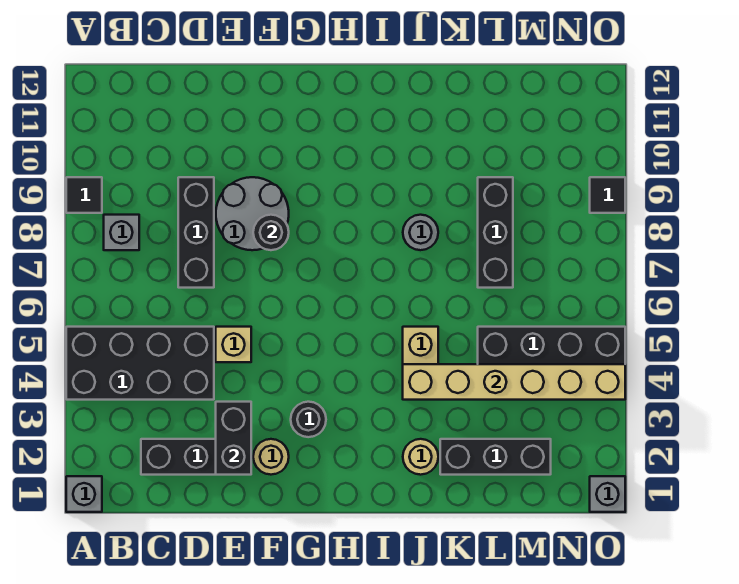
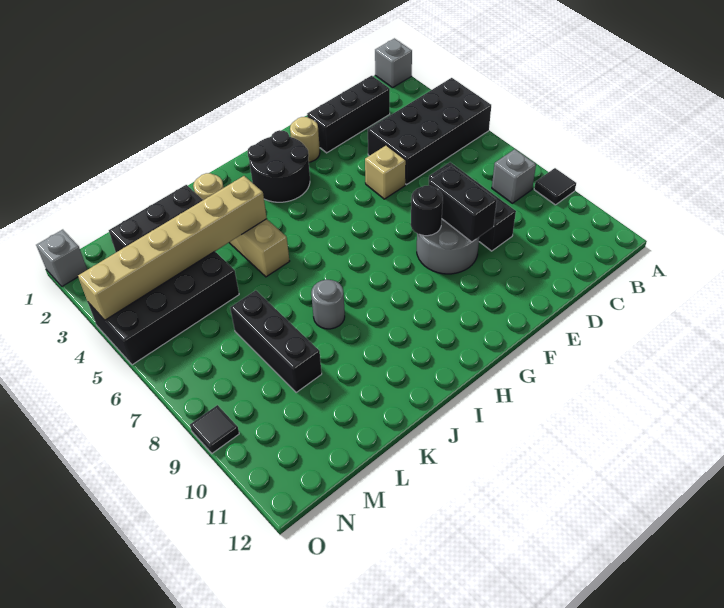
black 1x2 brick [216,402,251,475] -> black 1x2 brick moved to [429,166,497,242]
black 1x1 round brick [291,402,326,437] -> black 2x2 round brick [248,130,310,202]

